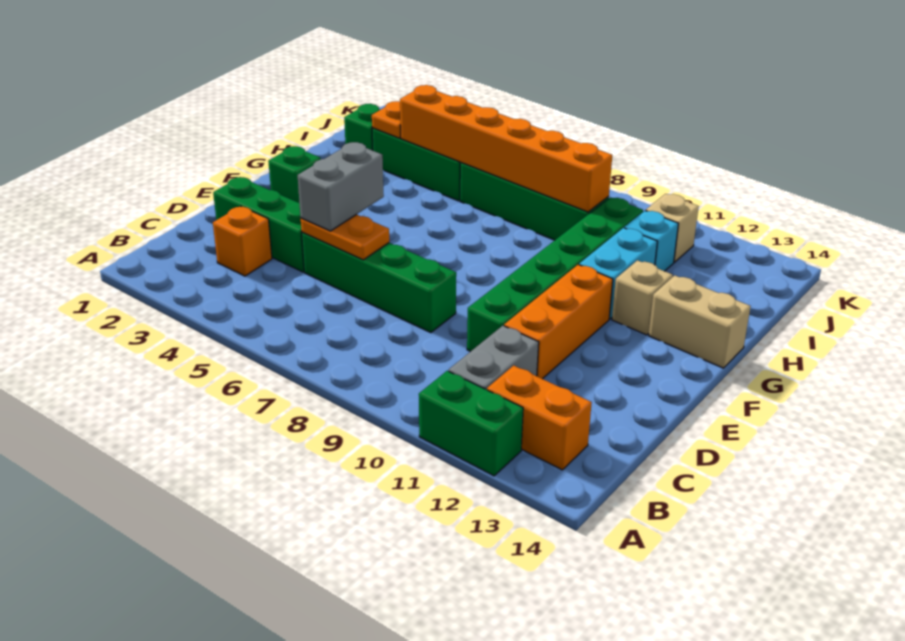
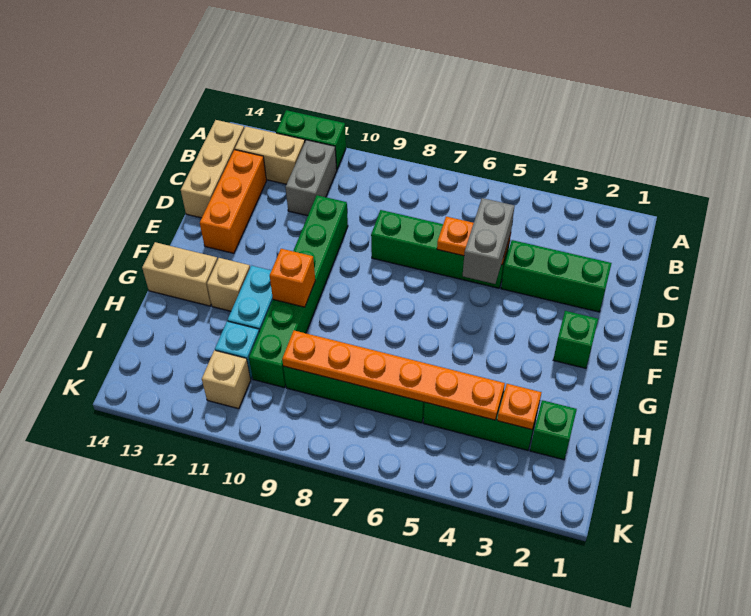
orange 1x2 brick [487,365,592,470] -> tan 1x2 brick [235,126,305,184]
none -> tan 1x3 brick [181,120,244,218]
orange 1x1 brick [213,206,272,276] -> orange 1x1 brick moved to [270,249,315,307]
orange 1x3 brick [504,265,613,379] -> orange 1x3 brick moved to [200,150,266,253]
orange 1x6 brick [400,85,612,212] -> orange 1x6 plate [282,331,505,420]

